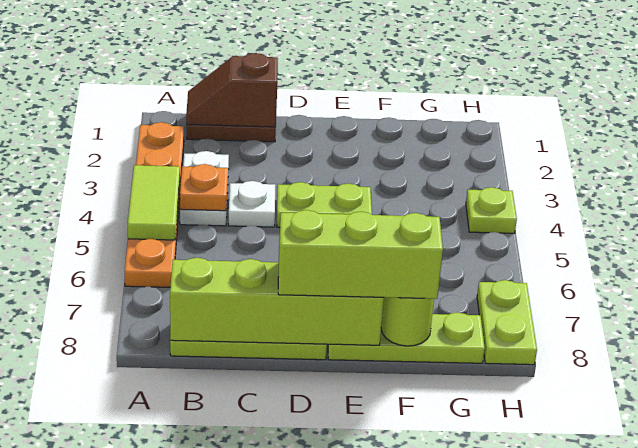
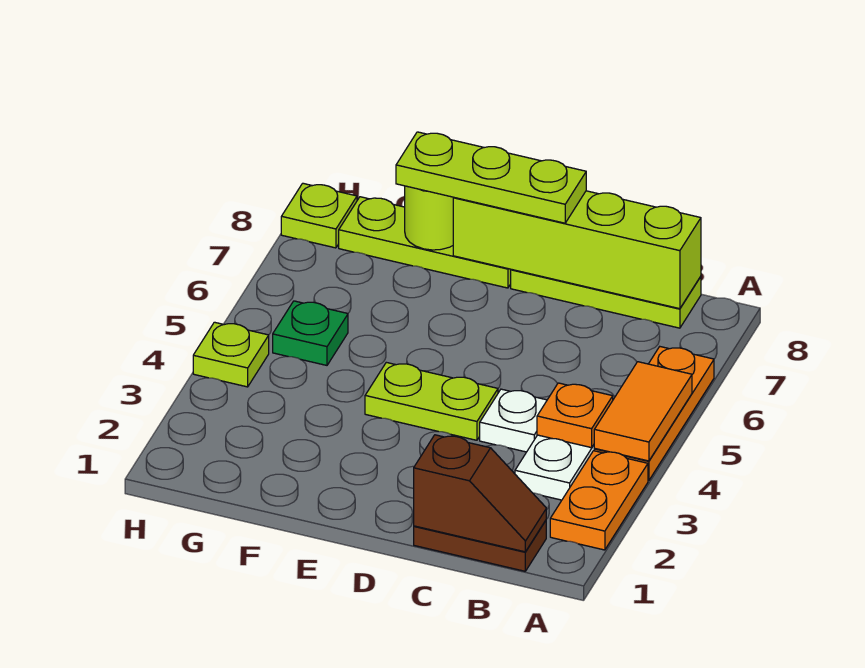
lime 1x2 tile [128,165,180,240] -> orange 1x2 tile [594,362,692,461]
lime 1x3 brick [278,210,443,299] -> lime 1x3 plate [396,132,586,223]
none -> green 1x1 plate [273,301,348,365]
lime 1x2 plate [477,280,537,365] -> lime 1x1 plate [281,183,357,248]

